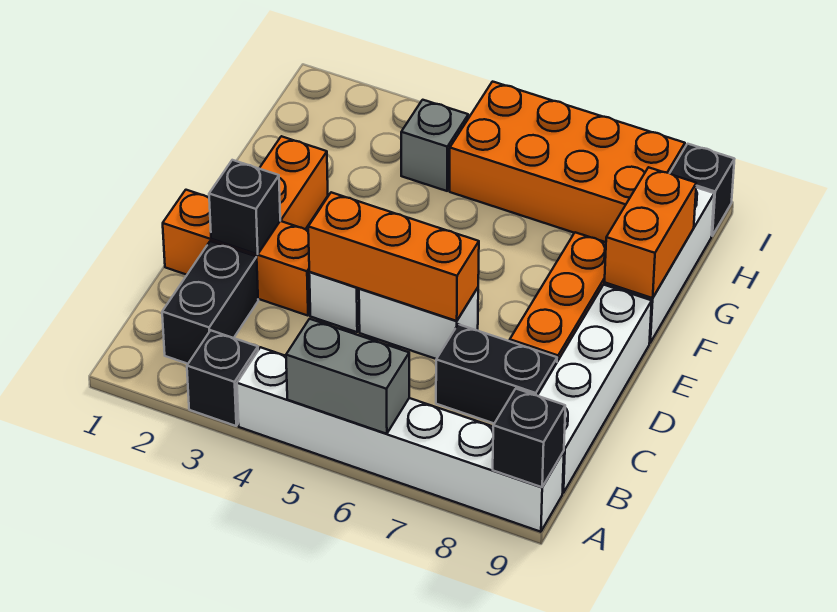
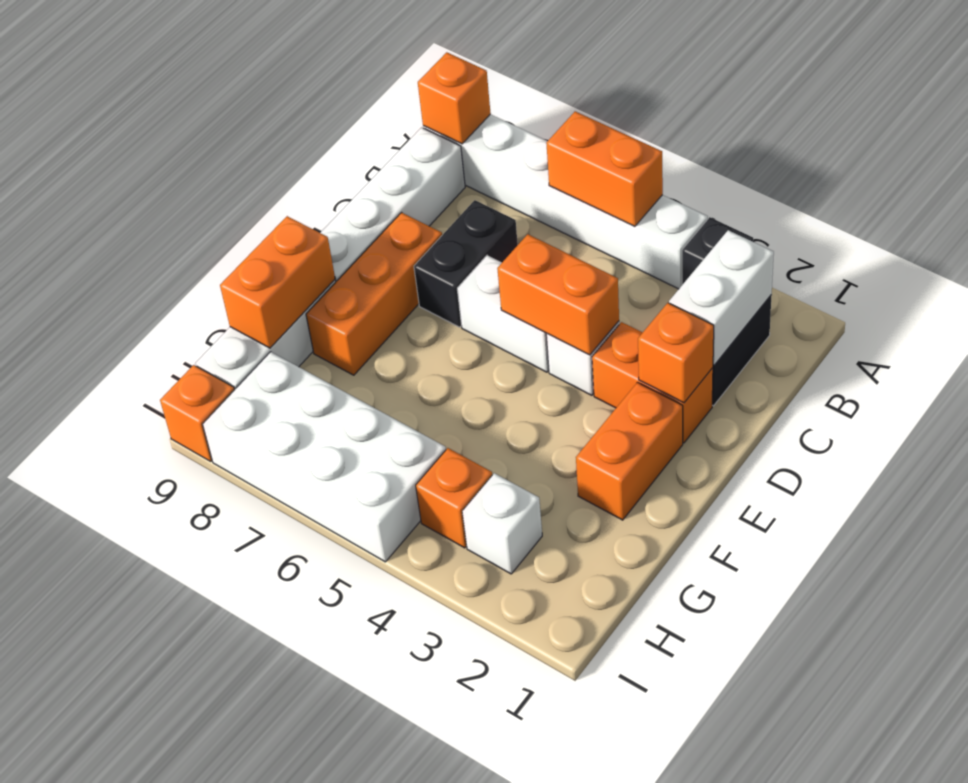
grey 1x2 brick [286,319,409,434] -> orange 1x2 brick [546,111,663,227]
black 1x1 brick [493,389,565,487] -> orange 1x1 brick [418,52,491,144]
none -> white 1x2 brick [669,230,774,365]
black 1x2 brick [436,324,557,423] -> black 1x2 brick turned to [414,200,518,327]
orange 1x3 brick [163,190,310,316] -> orange 1x2 brick [592,322,713,443]
black 1x1 brick [209,160,280,254] -> orange 1x1 brick [638,303,714,403]
orange 1x3 brick [308,192,479,321] -> orange 1x2 brick [497,234,619,355]
none -> white 1x1 brick [462,473,542,574]
grey 1x1 brick [401,100,468,191] -> orange 1x1 brick [416,448,492,548]
orange 2x4 brick [450,82,685,242] -> white 2x4 brick [203,352,446,562]
black 1x1 brick [670,144,734,236] -> orange 1x1 brick [160,365,235,461]

